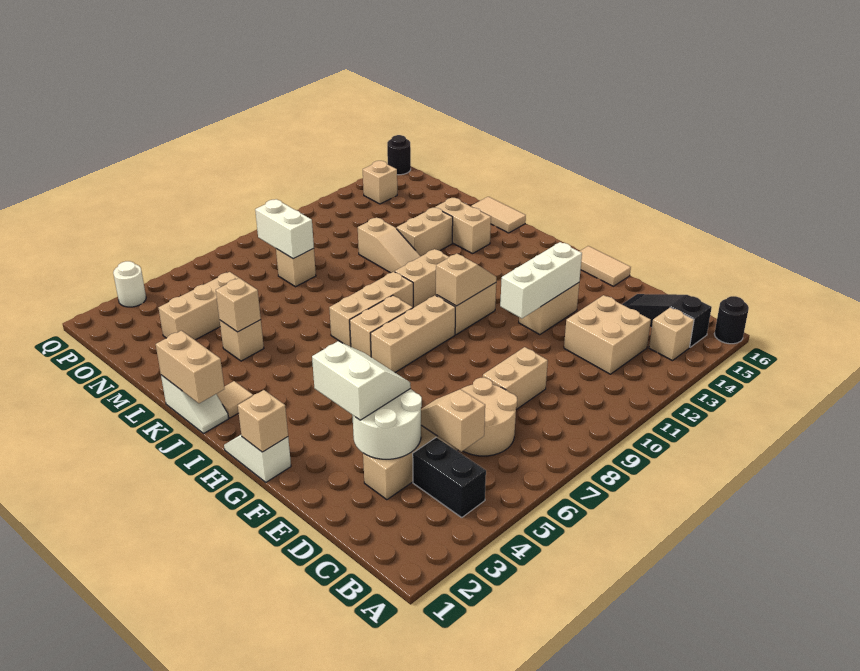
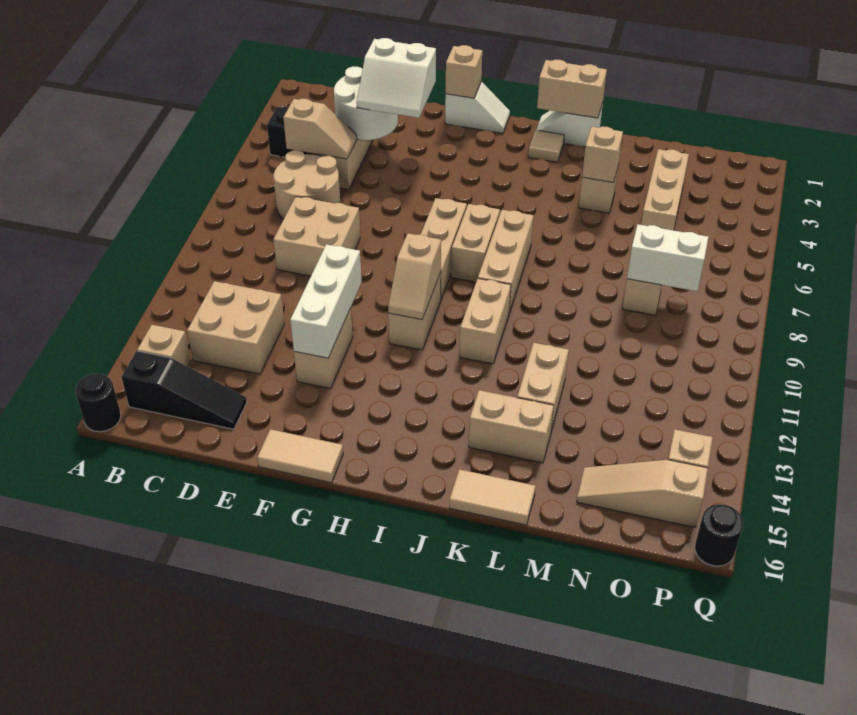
tan 1x2 brick [483,347,548,410] -> tan 2x2 brick [273,197,360,276]
tan 1x3 slope [358,217,421,273] -> tan 1x3 slope moved to [577,460,708,527]
white 1x1 round brick [113,261,146,307] -> none

